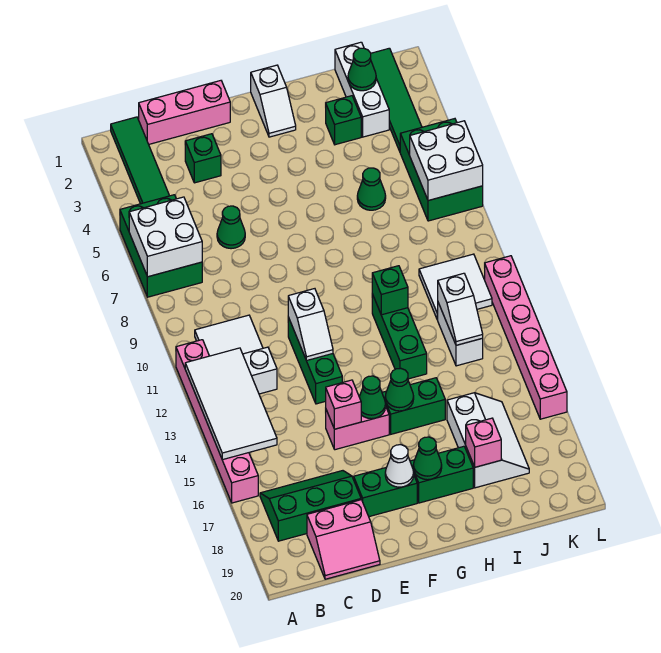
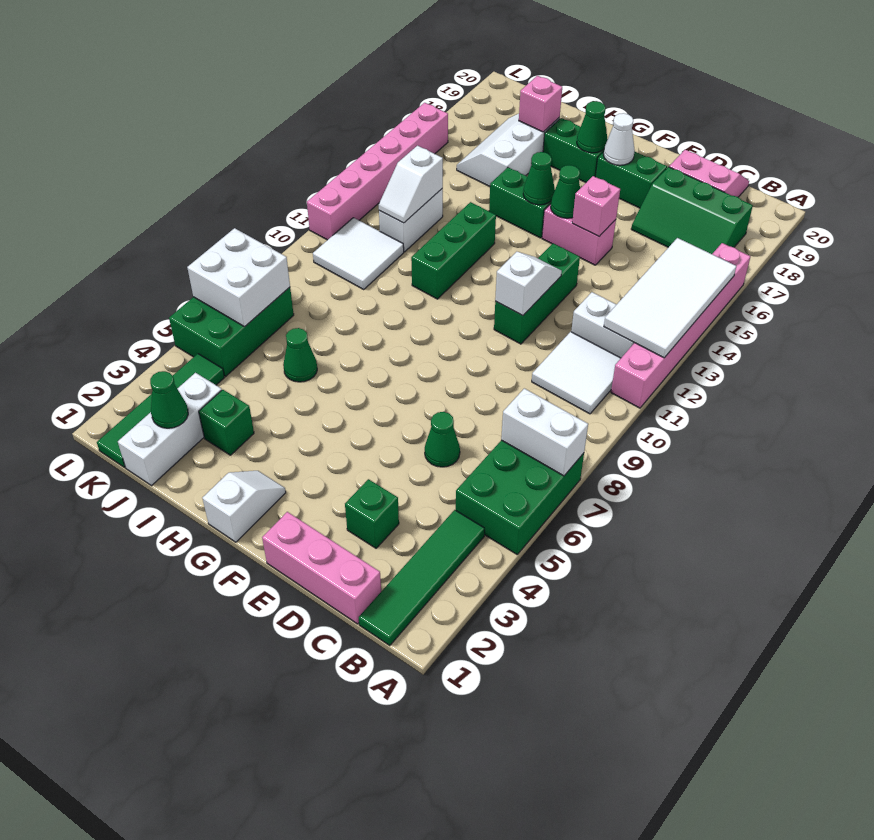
white 2x2 brick [129,197,202,277] -> white 1x2 brick [501,388,588,476]
green 1x1 brick [372,266,408,315] -> none
white 1x2 slope [438,273,483,345] -> white 1x2 slope turned to [379,146,443,223]

